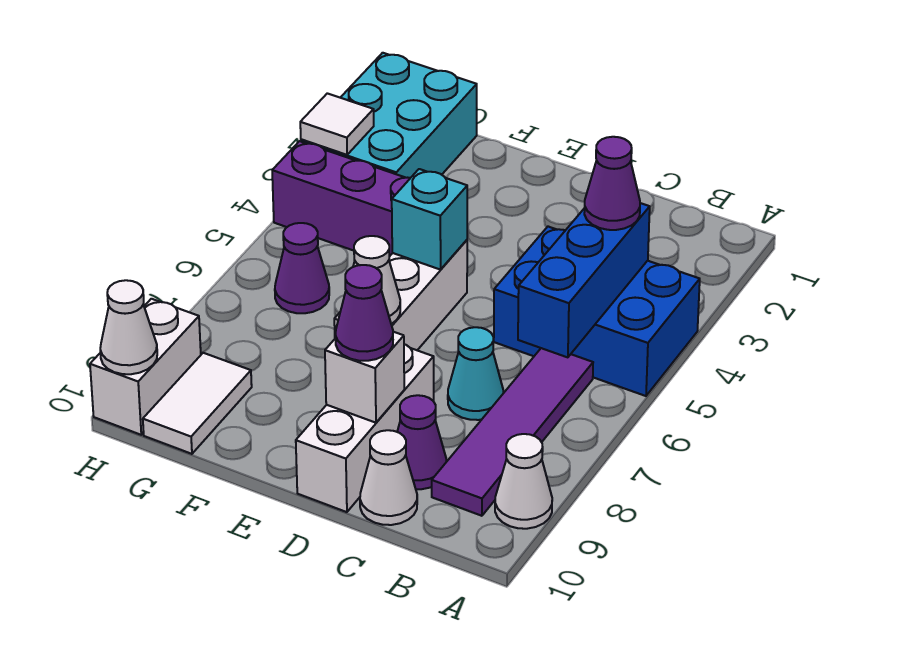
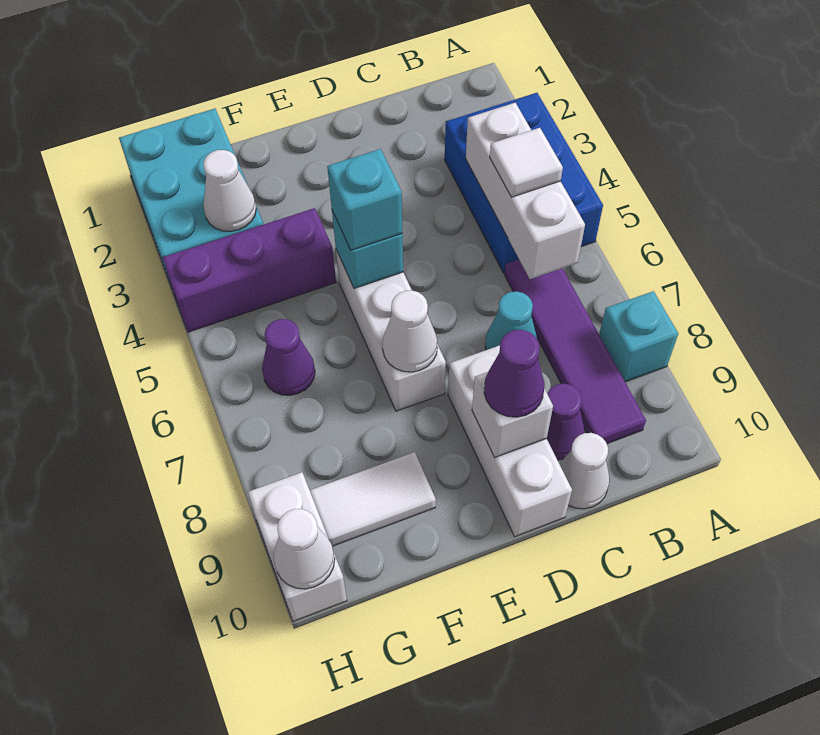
blue 2x3 brick [494,227,700,396] -> blue 2x3 brick turned to [445,93,603,273]
none -> cyan 1x1 brick [599,291,678,382]
white 1x1 cone [495,434,552,529] -> white 1x1 cone moved to [203,150,256,231]
blue 1x3 brick [518,203,650,357] -> white 1x3 brick [466,103,585,279]
purple 1x1 cone [584,137,640,230] -> none
none -> cyan 1x1 brick [327,149,402,250]
white 1x2 tile [143,353,252,454] -> white 1x2 tile turned to [310,452,436,546]
white 1x1 tile [300,93,374,155] -> white 1x1 tile moved to [490,128,563,197]

